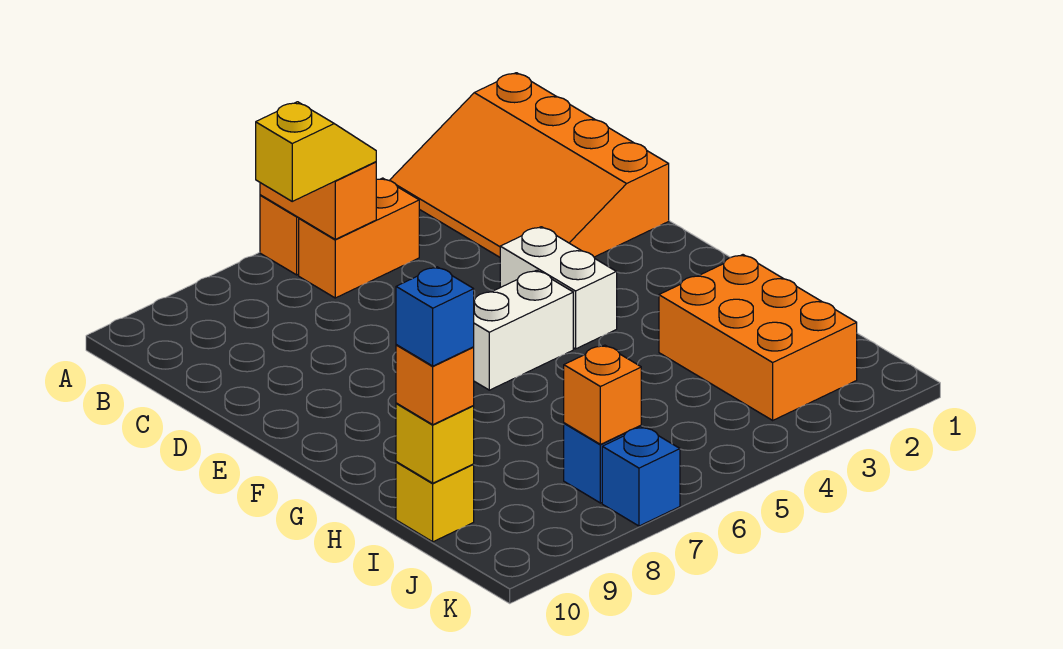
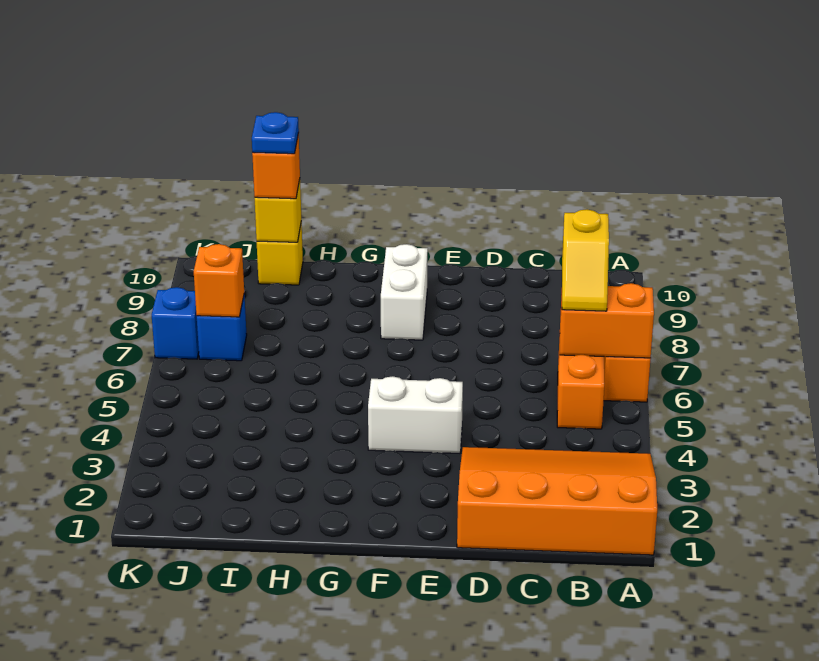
white 1x2 brick [474,270,573,390] -> white 1x2 brick moved to [381,244,428,340]
orange 2x3 brick [659,255,857,420] -> none
blue 1x1 brick [396,267,474,366] -> blue 1x1 plate [252,112,299,154]

